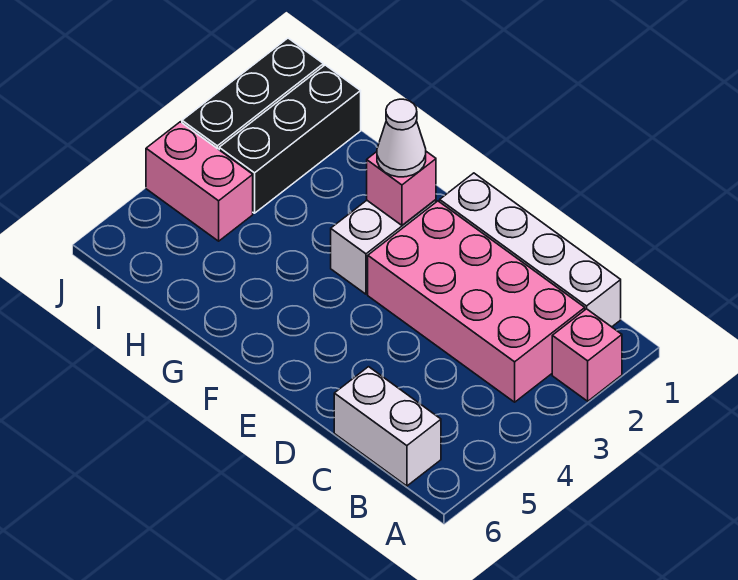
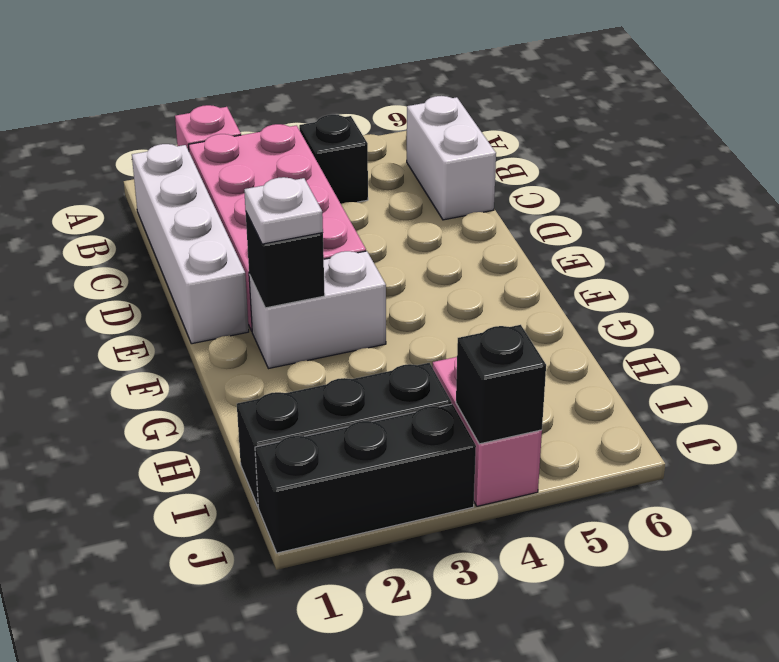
none -> black 1x1 brick [299,115,368,204]
pink 1x1 brick [367,152,436,225] -> black 1x1 brick [246,213,325,308]
white 1x1 cone [377,99,426,177] -> white 1x1 plate [244,177,323,244]
none -> black 1x1 brick [456,325,546,444]

